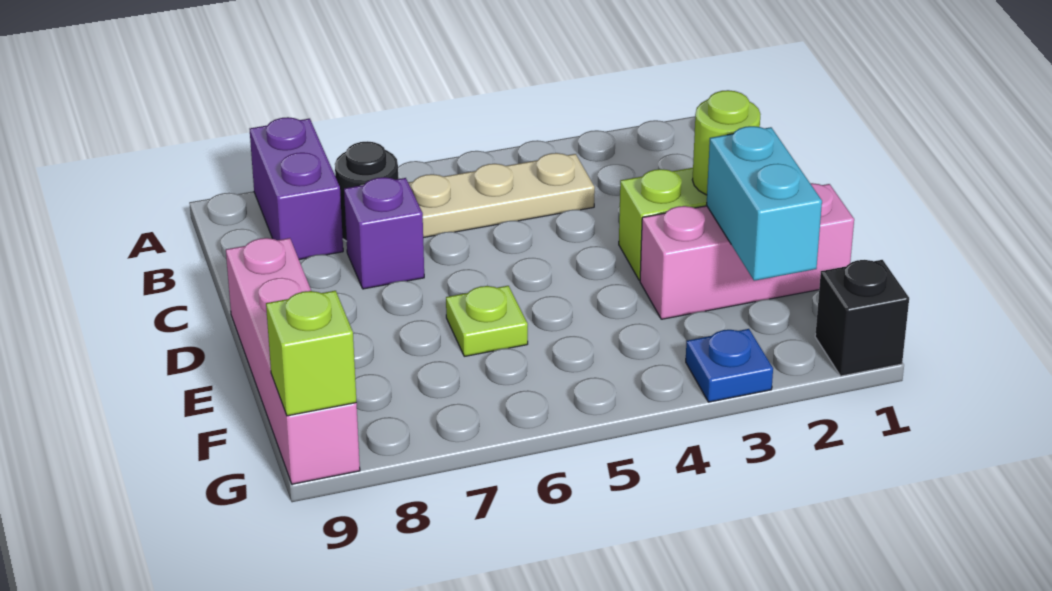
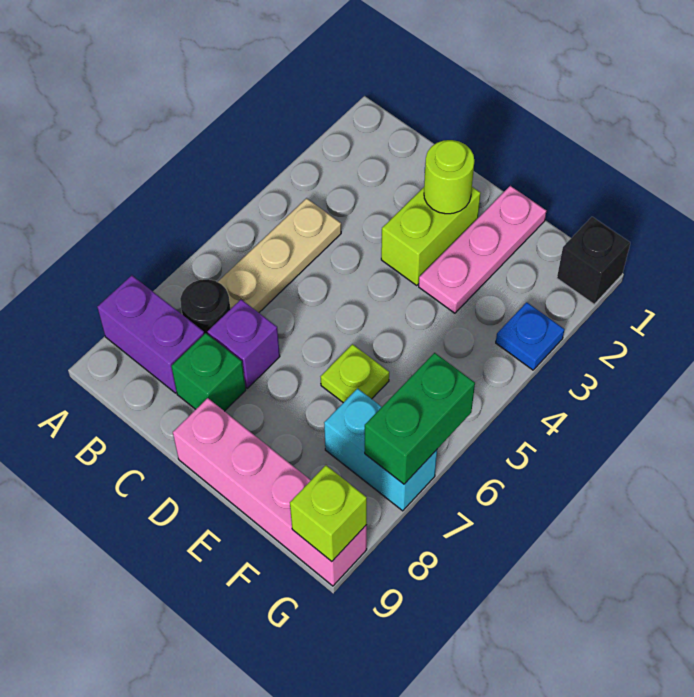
none -> green 1x1 brick [171,333,246,411]
pink 1x3 brick [640,183,854,319] -> pink 1x3 plate [419,186,546,313]
cyan 1x2 brick [707,126,822,281] -> cyan 1x2 brick moved to [324,388,437,511]
none -> green 1x2 brick [365,353,475,484]

